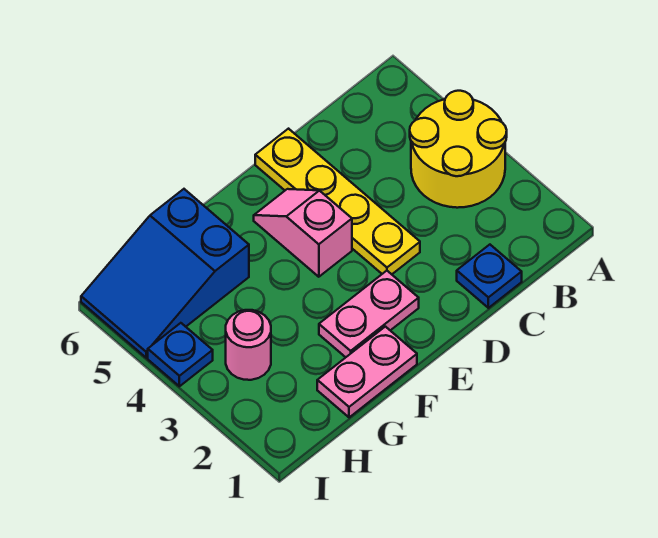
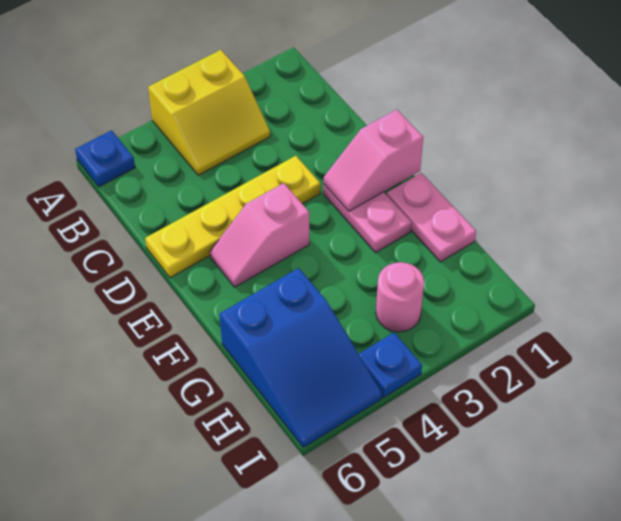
yellow 2x2 round brick [410,91,507,208] -> yellow 2x2 slope [148,50,270,175]
blue 1x1 plate [457,245,522,308] -> blue 1x1 plate moved to [75,130,135,187]
none -> pink 1x2 slope [324,110,423,211]

